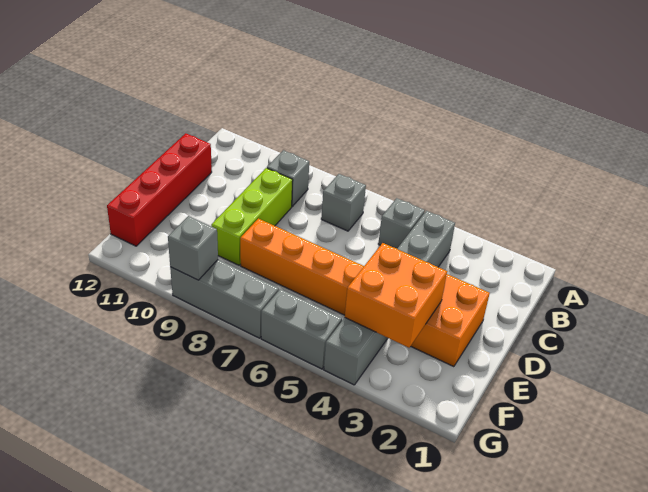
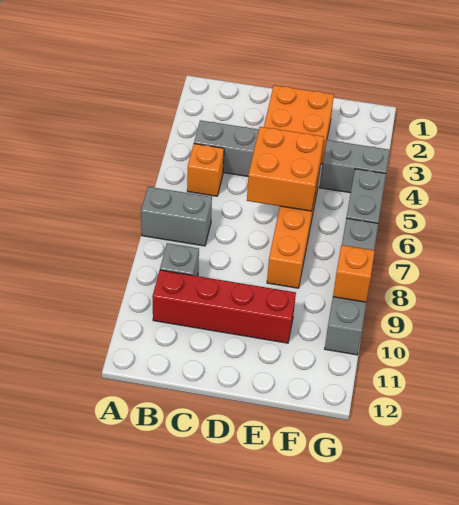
grey 1x1 brick [378,198,425,248] -> orange 1x1 brick [187,144,224,196]
grey 1x1 brick [321,174,366,231] -> grey 1x2 brick [141,187,212,246]
lime 1x3 brick [211,168,293,265] -> none
red 1x4 brick [107,133,212,246] -> red 1x4 brick moved to [152,270,296,343]
orange 2x2 brick [345,243,447,348] -> orange 2x2 brick moved to [247,127,324,211]
grey 1x3 brick [170,260,279,338] -> grey 1x4 brick [325,218,378,355]
grey 1x1 brick [168,216,218,280] -> orange 1x1 brick [333,245,375,302]

